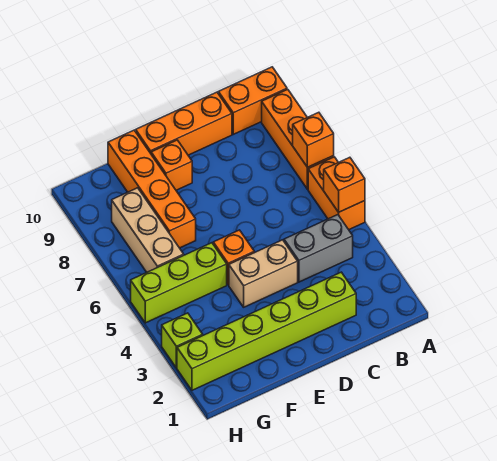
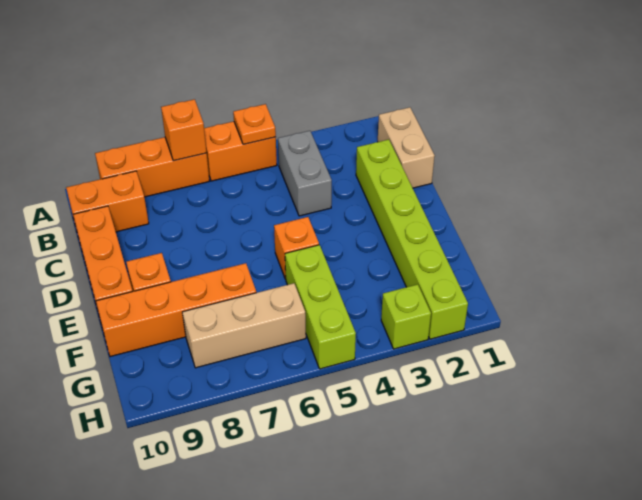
orange 1x1 brick [324,157,365,212] -> orange 1x1 plate [233,104,276,144]
orange 1x2 brick [218,67,287,134] -> orange 1x2 brick turned to [66,171,149,232]
tan 1x2 brick [229,240,298,307] -> tan 1x2 brick moved to [378,107,435,188]

